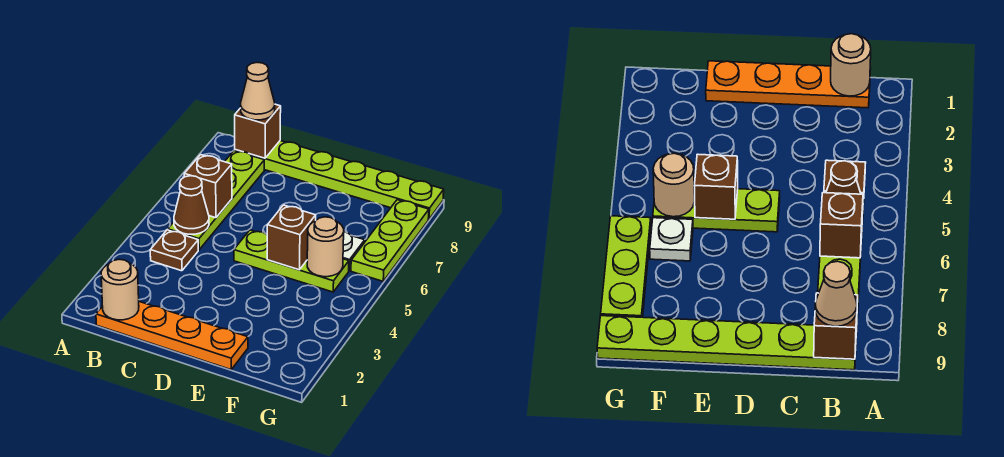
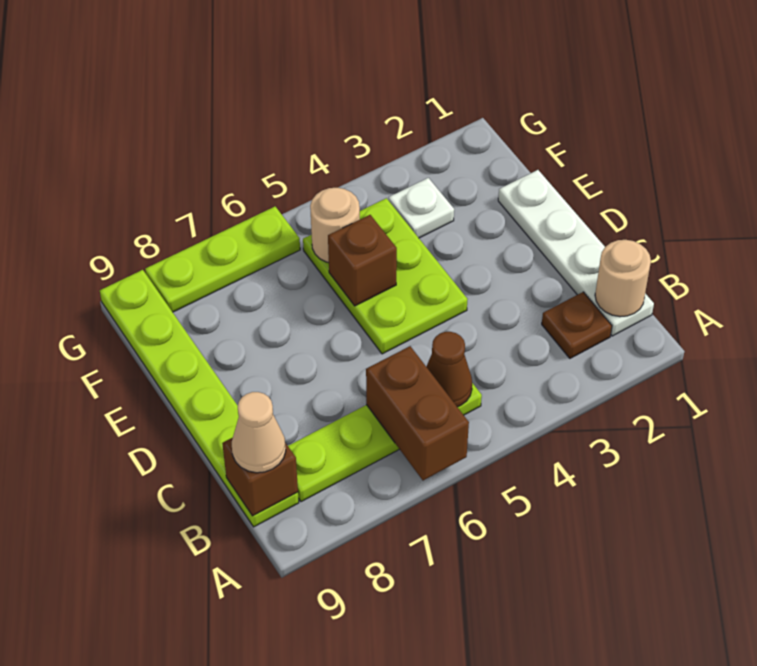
orange 1x4 plate [96,302,248,370] -> white 1x4 plate [498,170,654,336]
brown 1x1 plate [150,230,198,271] -> brown 1x1 plate moved to [542,292,612,358]
brown 1x1 brick [184,155,232,218] -> brown 1x2 brick [366,346,469,480]
lime 1x3 plate [234,230,349,292] -> lime 2x3 plate [303,198,468,354]
white 1x1 plate [343,232,365,271] -> white 1x1 plate moved to [389,178,454,238]

